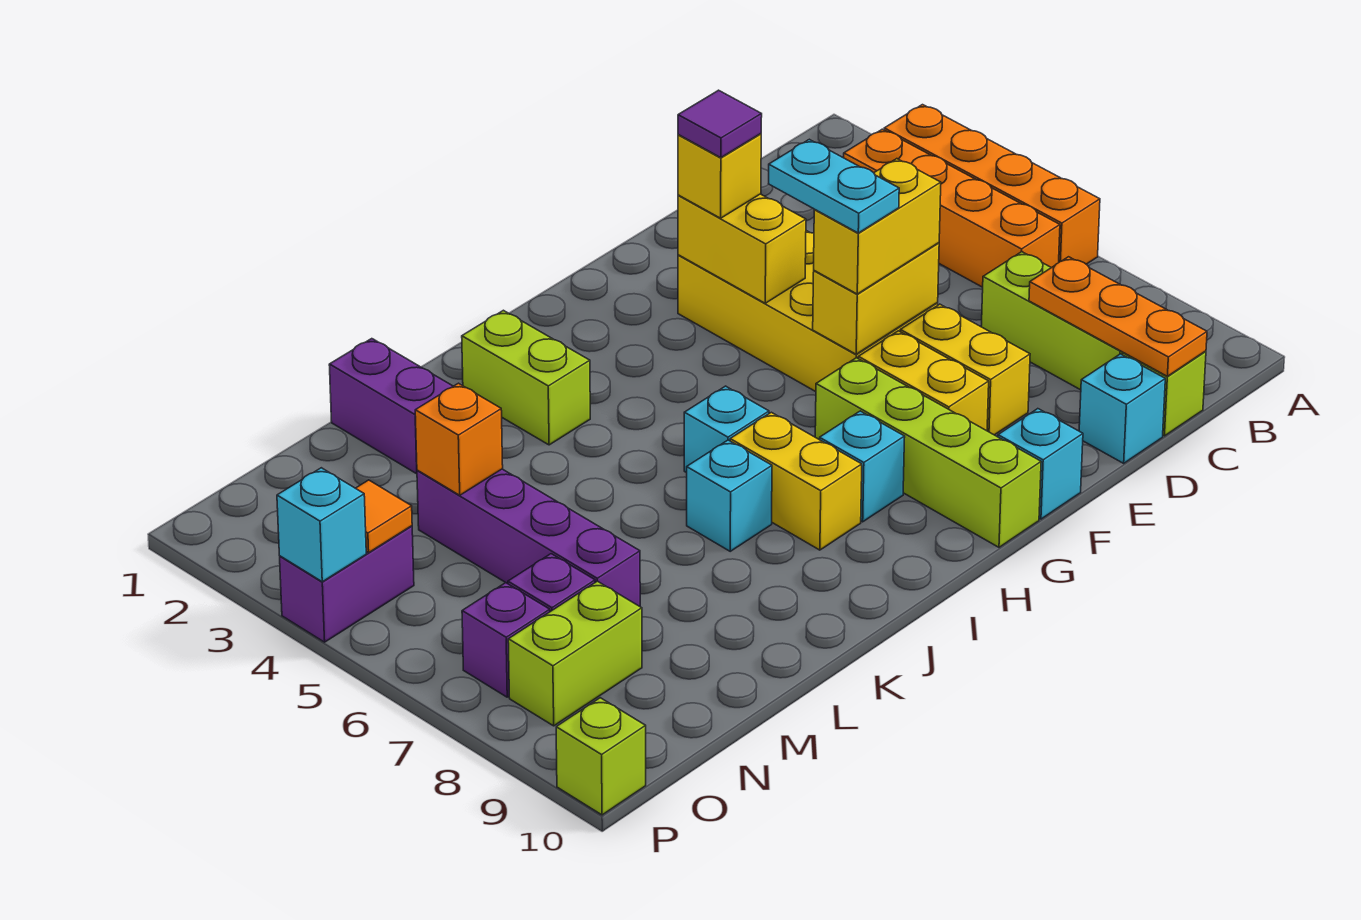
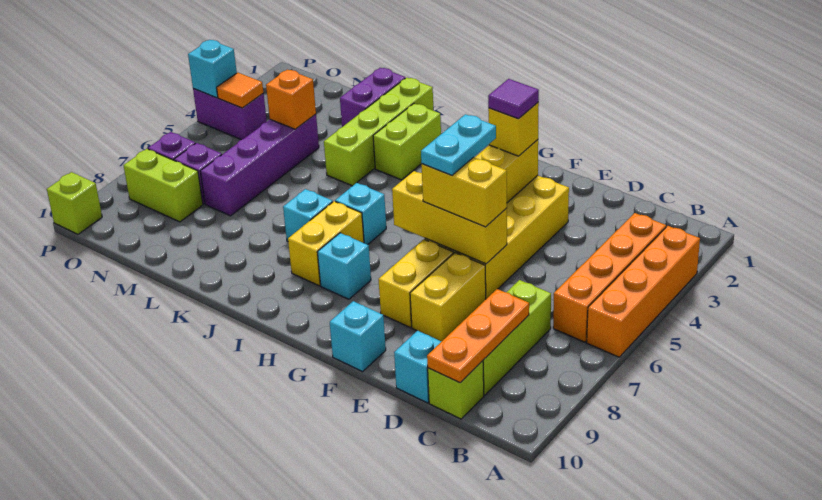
yellow 1x2 brick [813,243,939,354] -> yellow 1x3 brick [392,171,507,264]
lime 1x4 brick [815,358,1041,547] -> lime 1x4 brick moved to [324,78,433,186]

